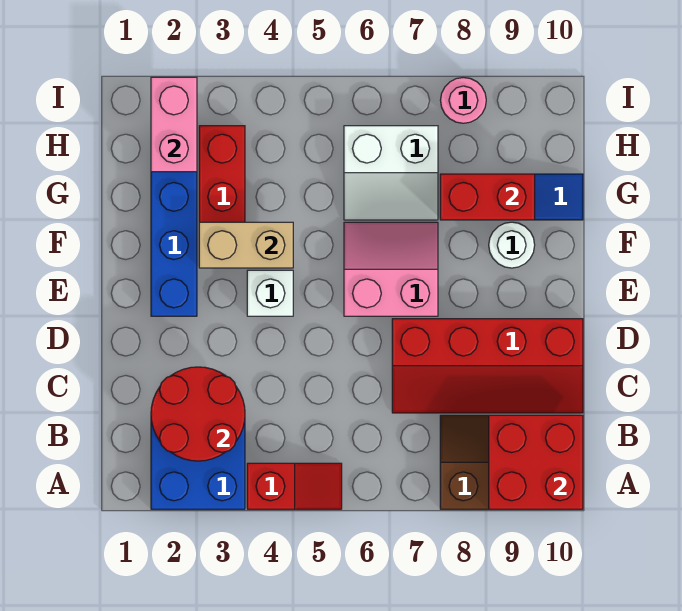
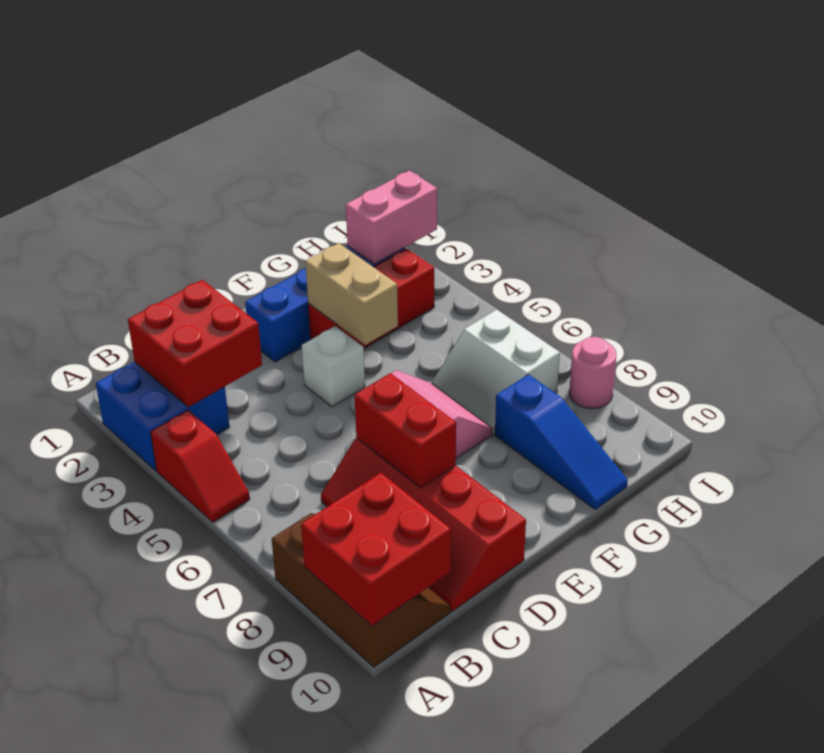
red 2x2 round brick [151,367,245,461] -> red 2x2 brick [128,280,262,407]
white 1x1 round brick [489,222,535,268] -> none
red 1x2 brick [440,174,535,220] -> red 1x2 brick moved to [355,373,456,488]

